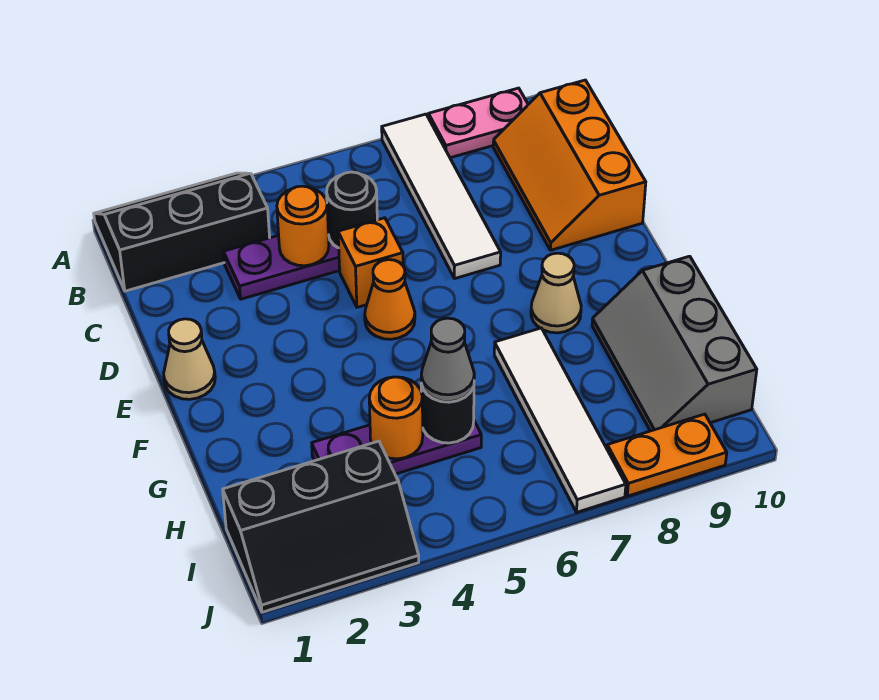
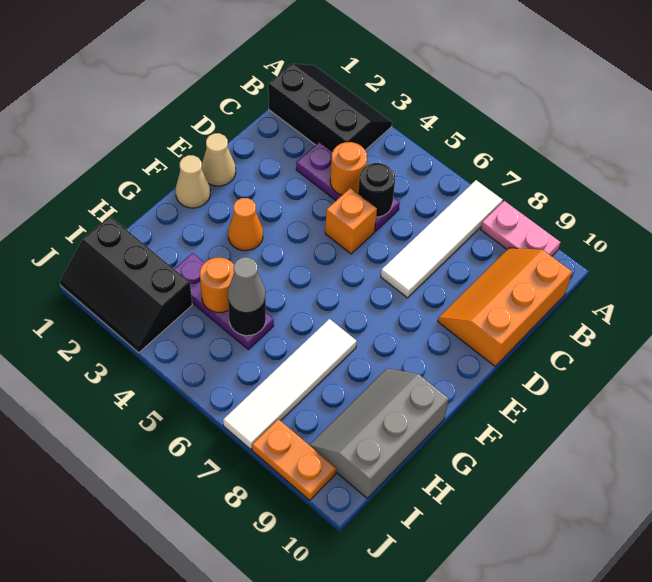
orange 1x1 cone [365,260,415,339] -> orange 1x1 cone moved to [228,198,263,251]
tan 1x1 cone [531,253,581,333] -> tan 1x1 cone moved to [176,155,210,208]

